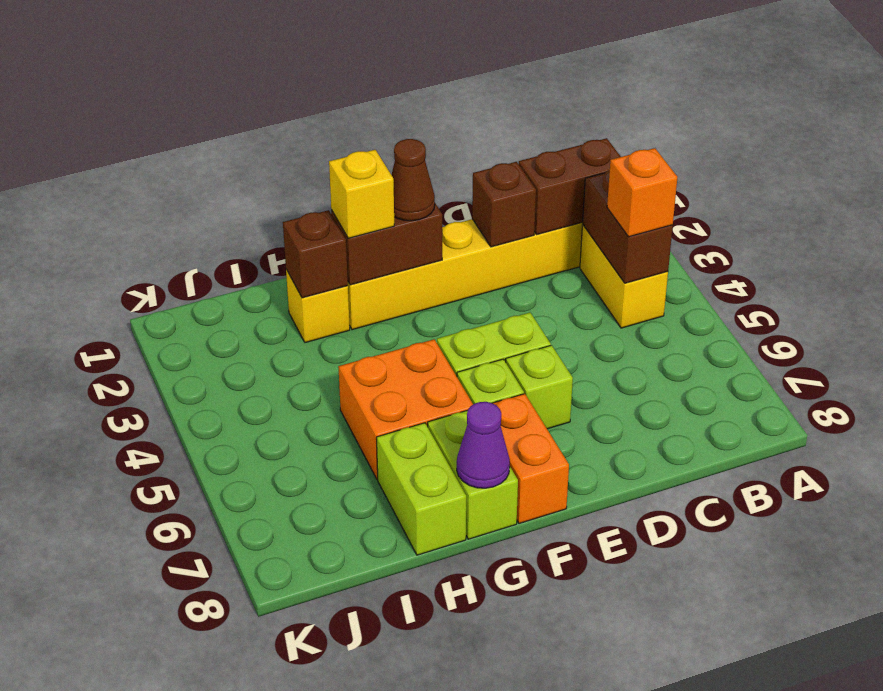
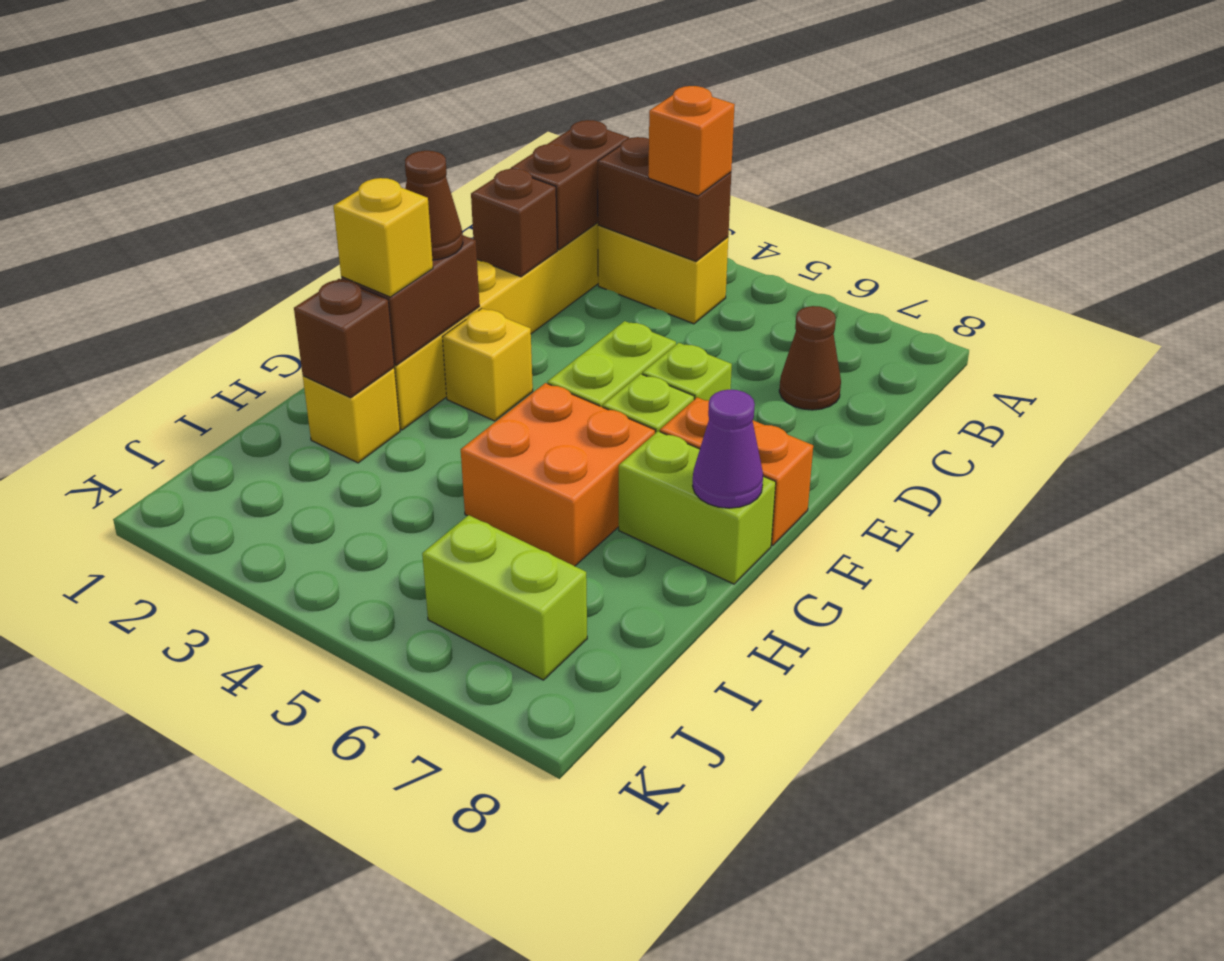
none -> brown 1x1 cone [779,306,841,410]
none -> yellow 1x1 brick [442,308,533,421]
lime 1x2 brick [377,423,466,555] -> lime 1x2 brick moved to [422,515,587,680]

